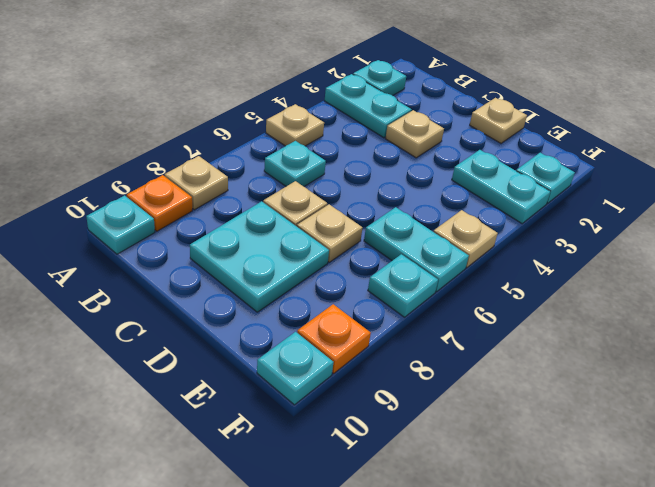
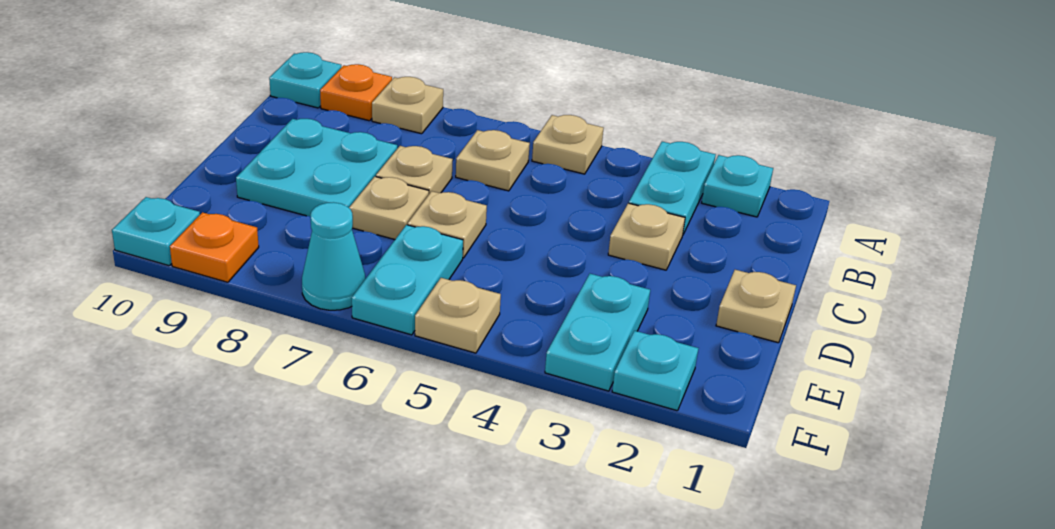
cyan 1x1 plate [264,141,326,186] -> tan 1x1 plate [456,130,530,191]
none -> tan 1x1 plate [408,191,487,258]
cyan 1x1 plate [368,254,438,317] -> cyan 1x1 cone [302,202,366,310]

